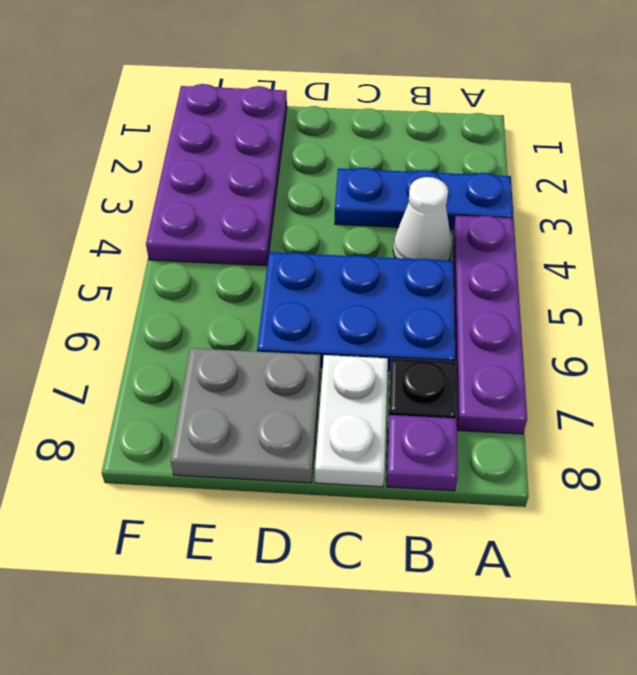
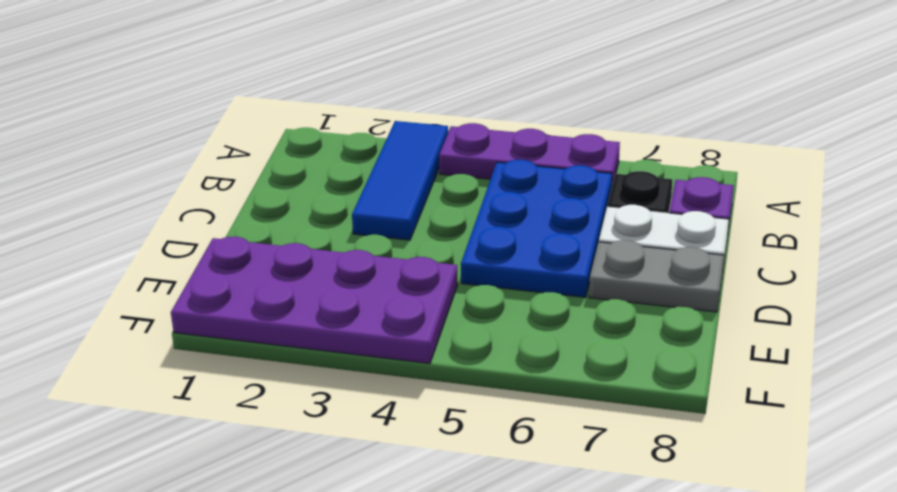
blue 1x3 plate [335,168,513,230] -> blue 1x3 tile [352,121,448,240]
purple 1x4 plate [453,216,527,434] -> purple 1x3 plate [439,123,620,184]
white 1x1 cone [393,177,452,261] -> none
grey 2x2 plate [170,348,320,483] -> grey 1x2 plate [589,240,724,312]

